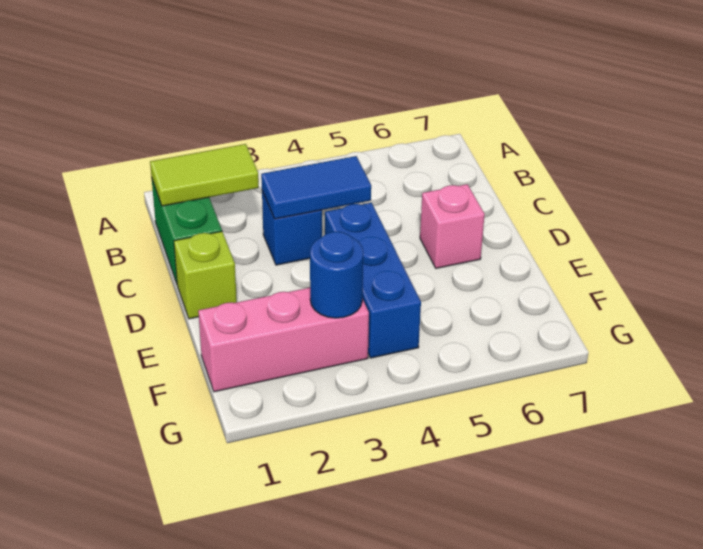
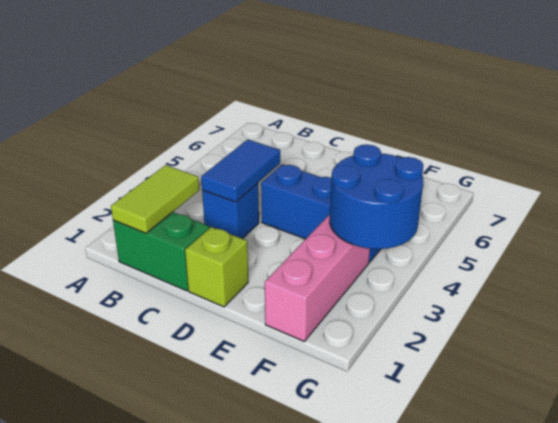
pink 1x1 brick [420,184,485,268] -> none
blue 1x1 round brick [310,232,363,318] -> blue 2x2 round brick [330,144,423,249]

